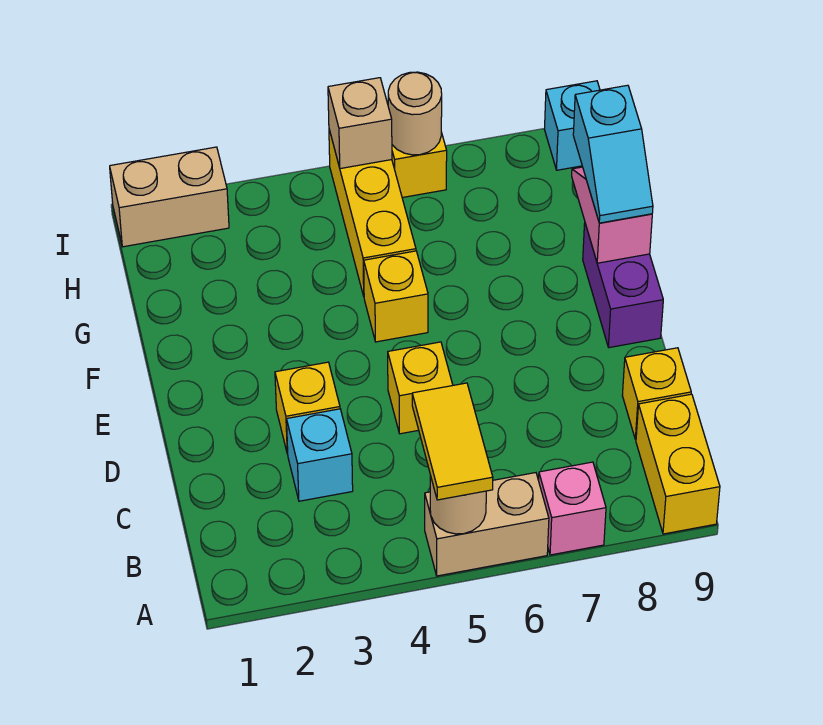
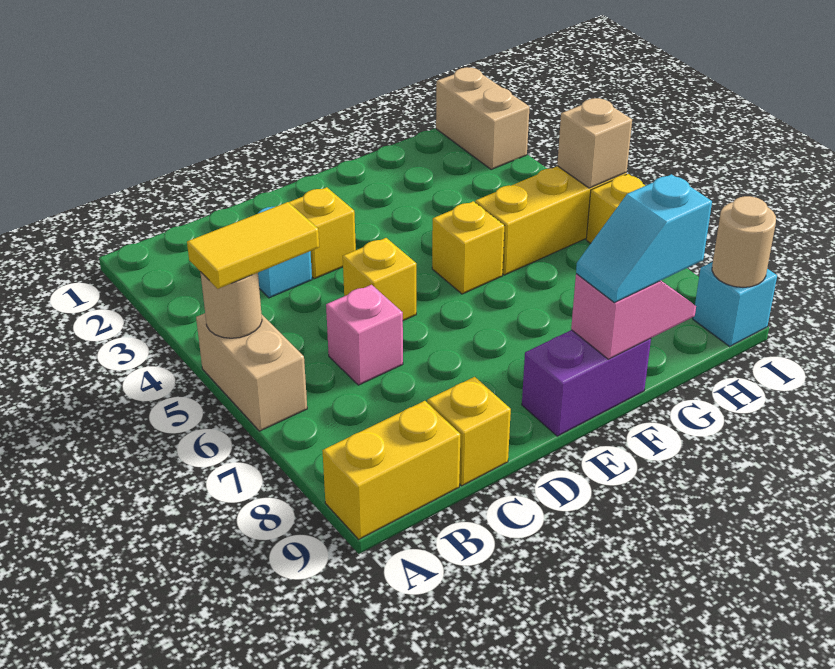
pink 1x1 brick [539,462,606,555] -> pink 1x1 brick moved to [326,285,403,385]
tan 1x1 round brick [388,72,442,155] -> tan 1x1 round brick moved to [712,196,776,287]

